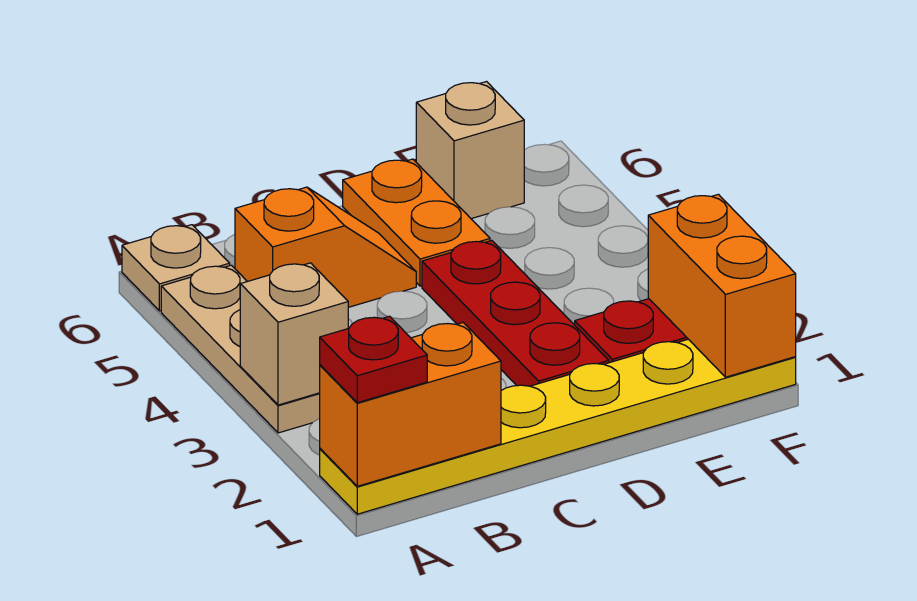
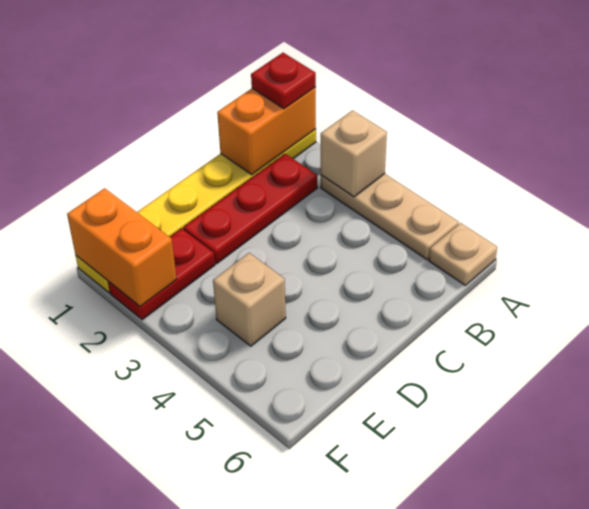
orange 1x2 slope [235,187,416,307] -> none
red 1x3 plate [422,241,609,386] -> red 1x3 plate turned to [183,154,318,264]
orange 1x2 plate [343,159,490,286] -> none
tan 1x1 brick [416,82,524,219] -> tan 1x1 brick moved to [213,253,286,346]

